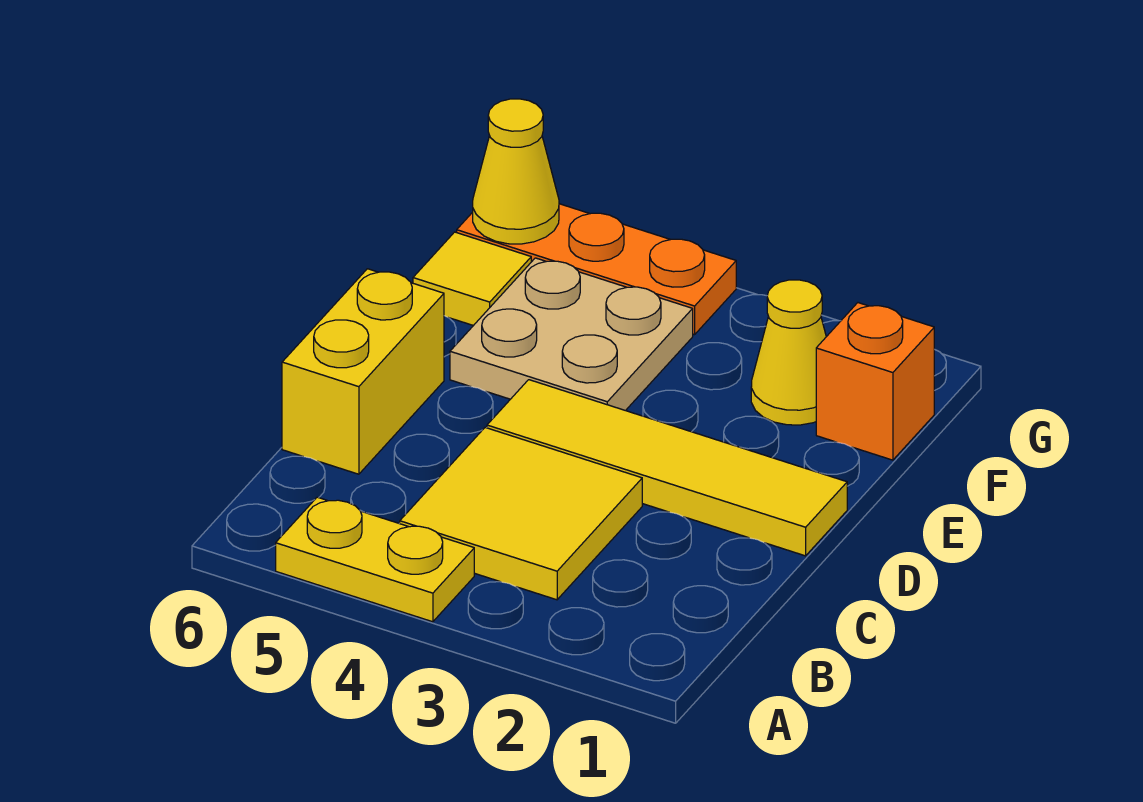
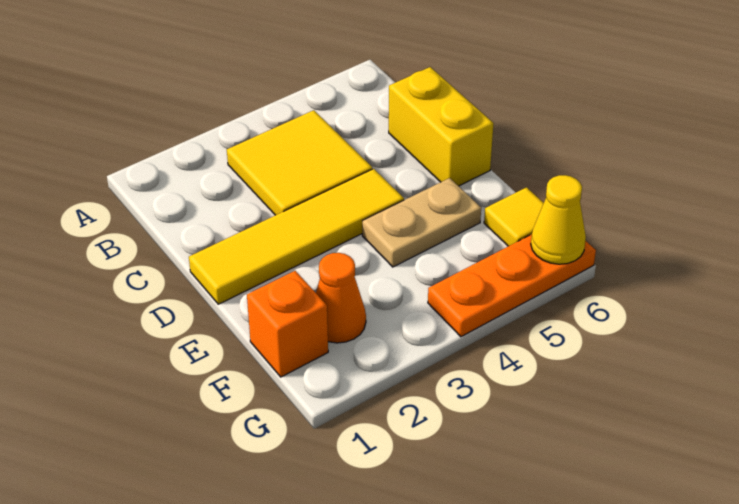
yellow 1x2 plate [276,497,474,622] -> none
tan 2x2 plate [450,258,693,411] -> tan 1x2 plate [362,178,481,267]
yellow 1x1 cone [751,280,826,425] -> orange 1x1 cone [316,253,366,343]

